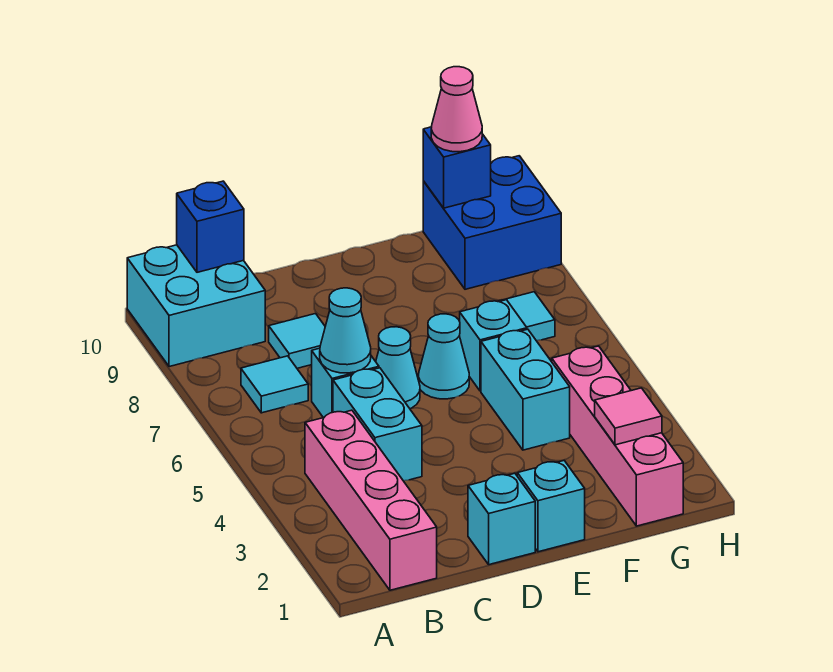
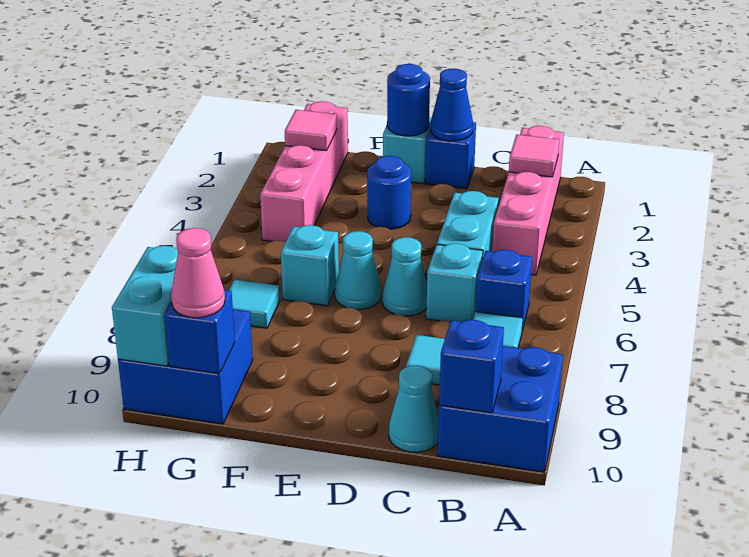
cyan 2x2 brick [127,245,265,367] -> blue 2x2 brick [438,346,563,472]
none -> pink 1x1 tile [509,135,559,177]
none -> blue 1x1 brick [476,250,532,331]
cyan 1x1 cone [320,288,371,373] -> cyan 1x1 cone moved to [389,365,439,452]
cyan 1x1 brick [468,473,535,565] -> blue 1x1 brick [426,122,476,189]
none -> blue 1x1 cone [431,69,473,141]
none -> blue 1x1 round brick [387,64,430,136]
none -> blue 1x1 round brick [367,156,411,229]
cyan 1x2 brick [481,329,570,450] -> cyan 1x2 brick moved to [112,246,178,366]

